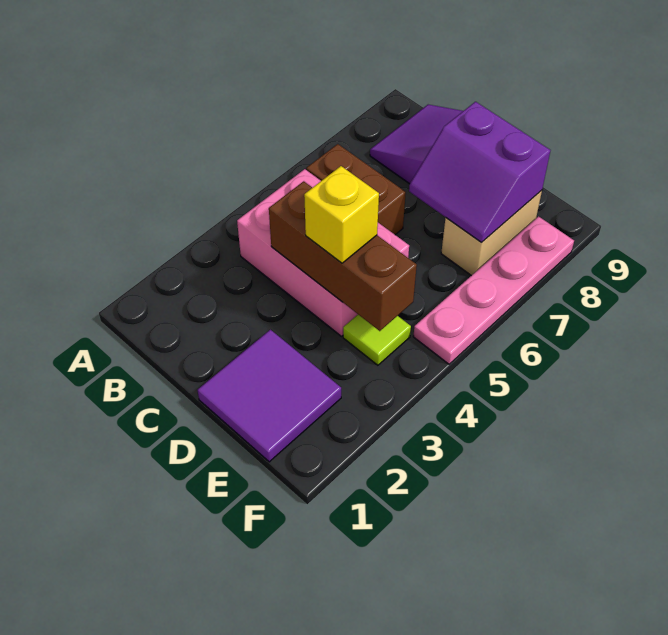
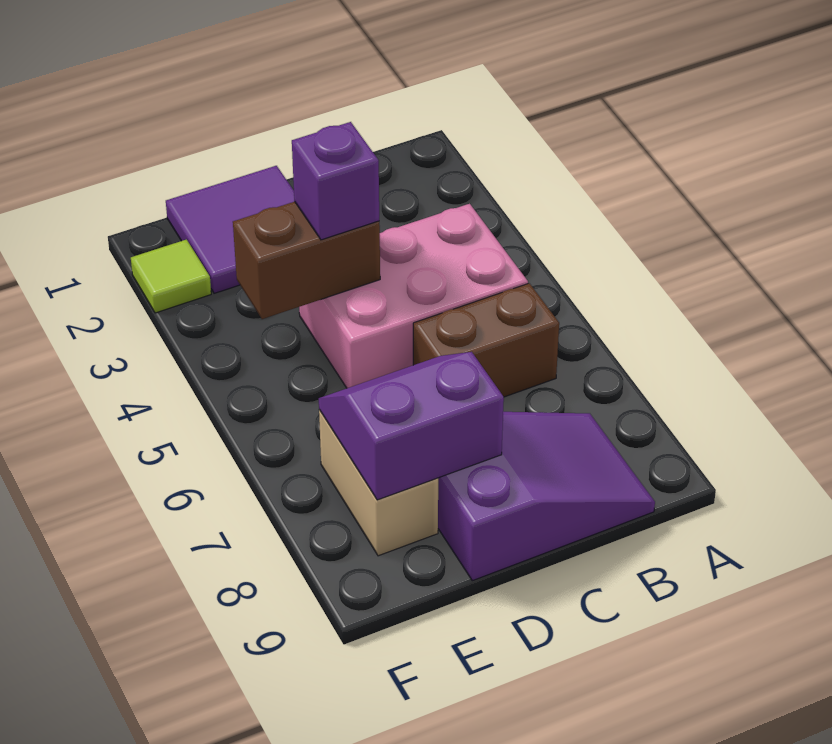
brown 1x3 brick [269,181,417,331] -> brown 1x2 brick [233,202,380,319]
yellow 1x1 brick [304,166,379,263] -> purple 1x1 brick [292,122,379,240]
lime 1x1 tile [343,315,411,365] -> lime 1x1 tile moved to [131,240,211,313]
pink 1x4 plate [413,216,574,364] -> none

